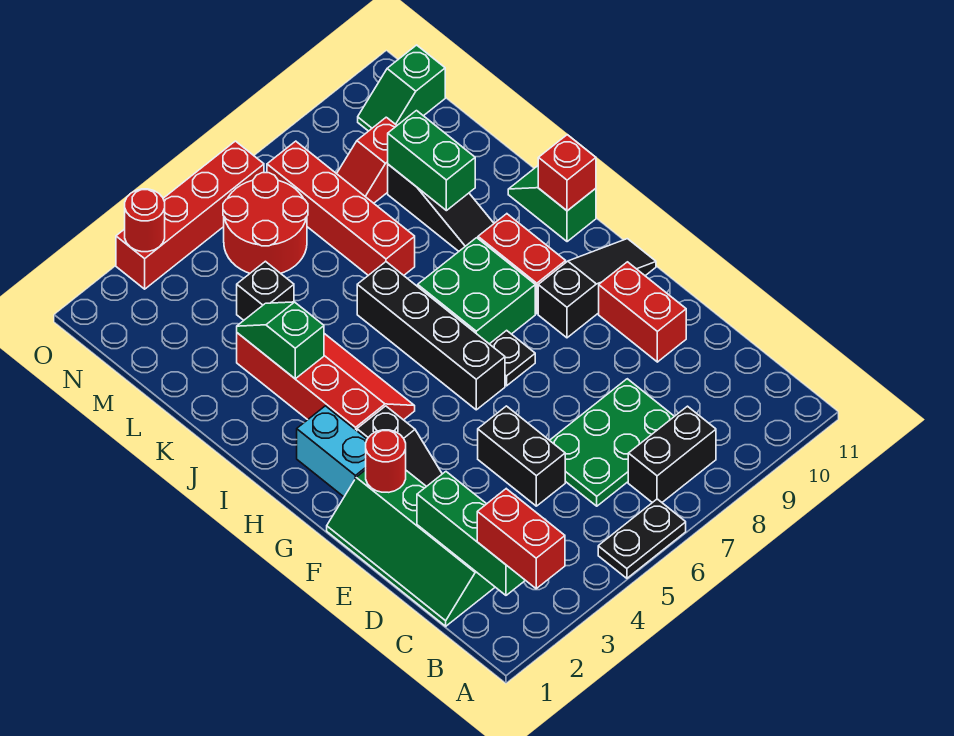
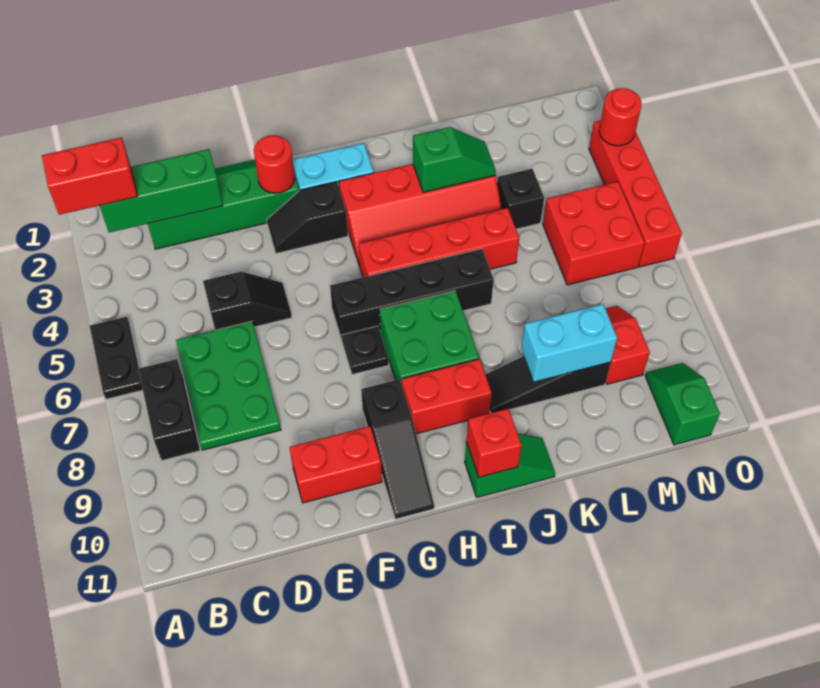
black 1x2 brick [478,406,565,506] -> black 1x2 slope [203,272,292,330]
red 1x4 brick [267,141,415,275] -> red 1x4 brick moved to [359,208,519,277]
green 1x2 brick [388,111,475,211] -> cyan 1x2 brick [521,304,617,382]
red 2x2 round brick [223,173,308,273] -> red 2x2 brick [543,182,645,285]

